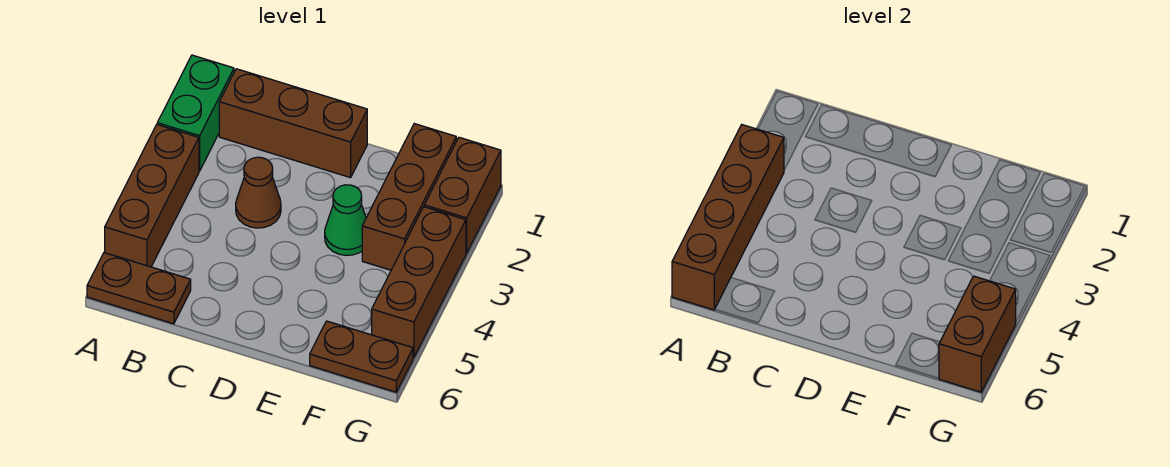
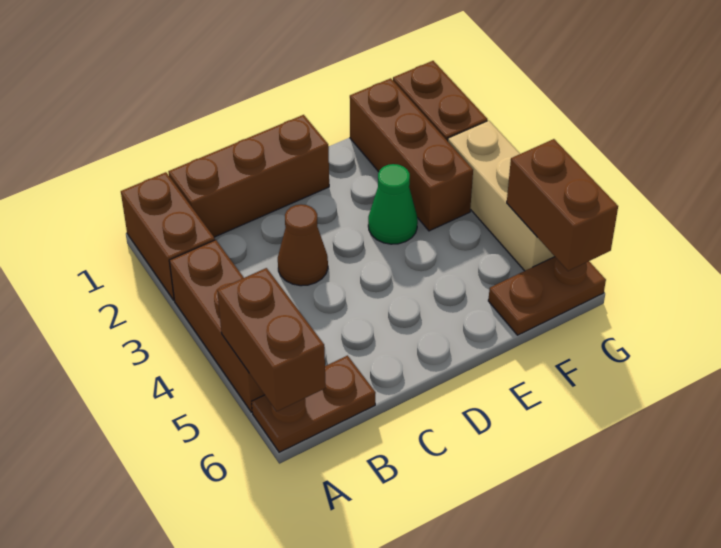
green 1x2 brick [157,55,234,171] -> brown 1x2 brick [121,172,215,300]
brown 1x4 brick [672,125,784,310] -> brown 1x2 brick [217,268,326,411]
brown 1x3 brick [372,207,466,358] -> tan 1x3 brick [448,121,555,271]

